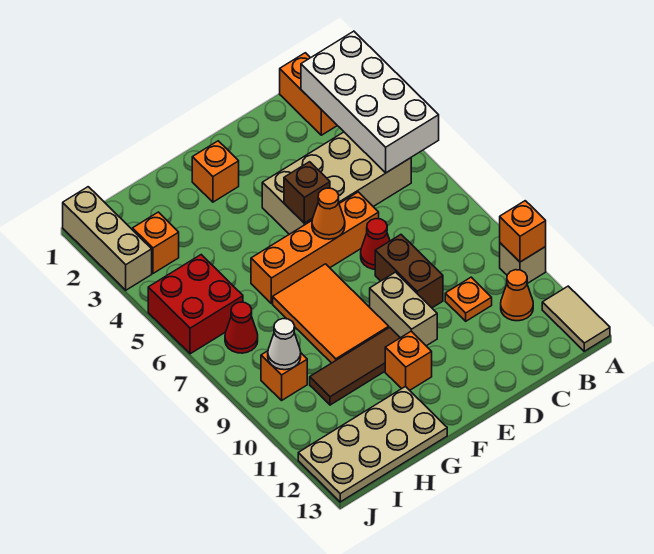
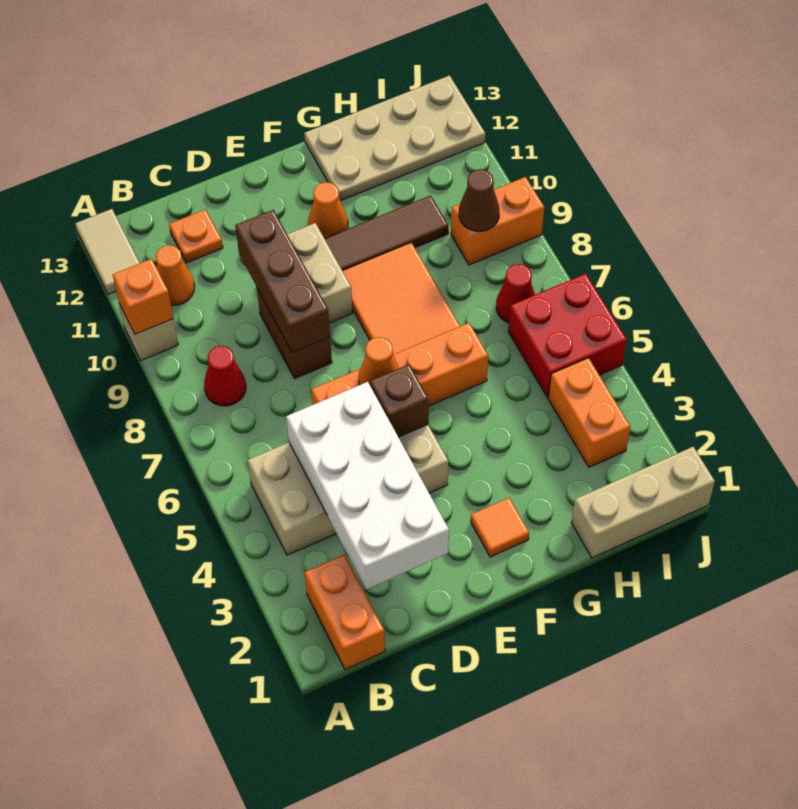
white 2x4 brick [301,31,439,173] -> white 2x4 brick moved to [286,382,449,589]
orange 1x1 plate [445,277,492,321] -> orange 1x1 plate moved to [169,209,223,263]
red 1x1 cone [361,219,390,269] -> red 1x1 cone moved to [204,346,246,406]
none -> brown 1x3 brick [235,210,330,352]
orange 1x1 brick [192,141,239,202] -> orange 1x1 tile [471,498,529,557]
orange 1x1 brick [385,331,432,390] -> orange 1x1 cone [308,182,348,238]
orange 1x1 brick [133,212,179,273] -> orange 1x2 brick [548,358,630,467]
orange 1x1 brick [261,351,307,400] -> orange 1x2 brick [451,177,544,265]
white 1x1 cone [268,319,301,370] -> brown 1x1 cone [459,169,499,231]
tan 1x3 brick [63,187,152,290] -> tan 1x3 brick turned to [571,447,715,558]

